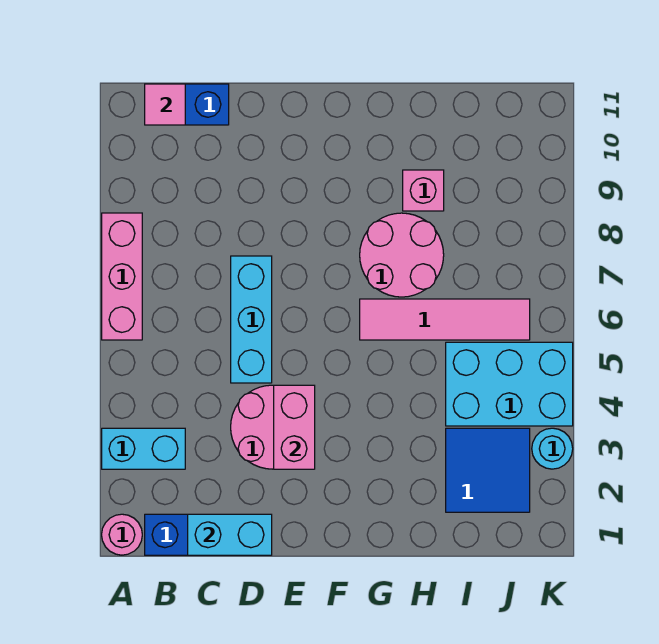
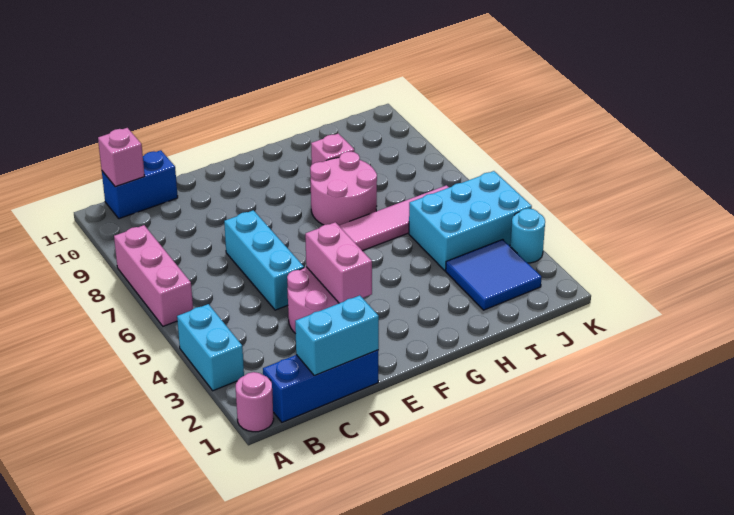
cyan 1x2 brick [102,428,185,469] -> cyan 1x2 brick turned to [177,304,244,391]
pink 1x1 tile [145,84,185,125] -> pink 1x1 brick [98,128,145,187]

